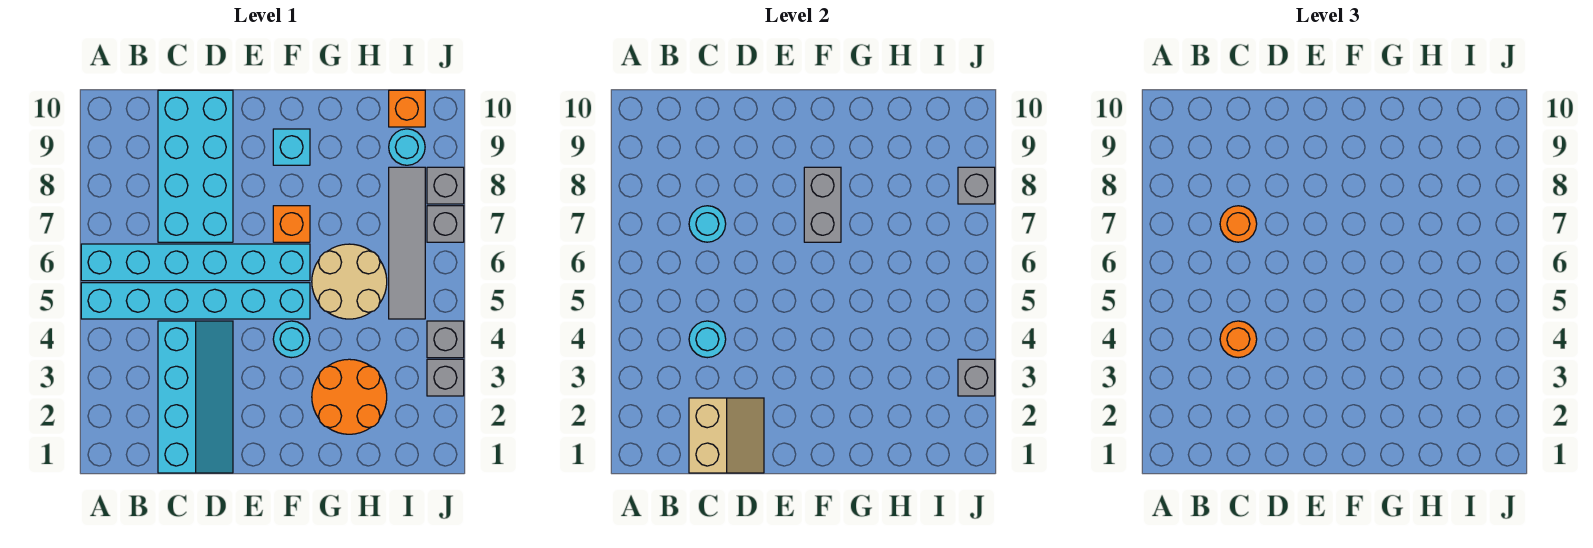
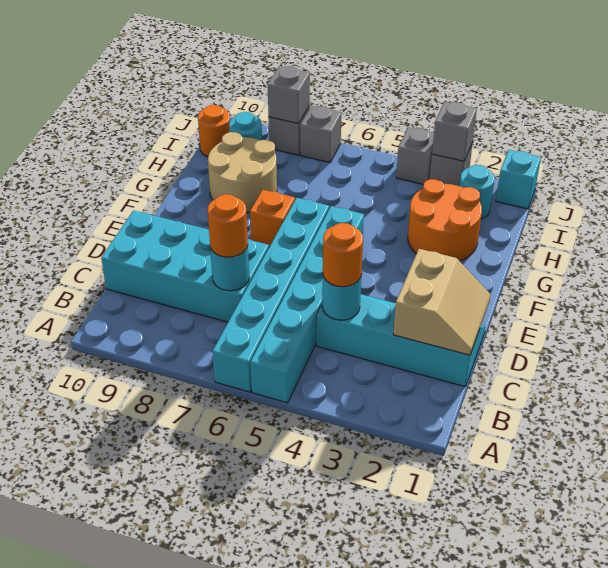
tan 2x2 slope [689,398,764,473] -> tan 2x2 slope turned to [393,249,491,355]
cyan 1x1 round brick [273,321,310,358] -> cyan 1x1 round brick moved to [460,165,495,219]
grey 1x2 brick [804,167,841,242] -> none
cyan 1x1 brick [273,129,310,165] -> cyan 1x1 brick moved to [496,150,541,209]
tan 2x2 round brick [312,244,387,319] -> tan 2x2 round brick moved to [208,132,277,213]
grey 1x4 tile [389,167,425,319] -> none
orange 1x1 brick [389,90,425,127] -> orange 1x1 round brick [198,105,230,157]

